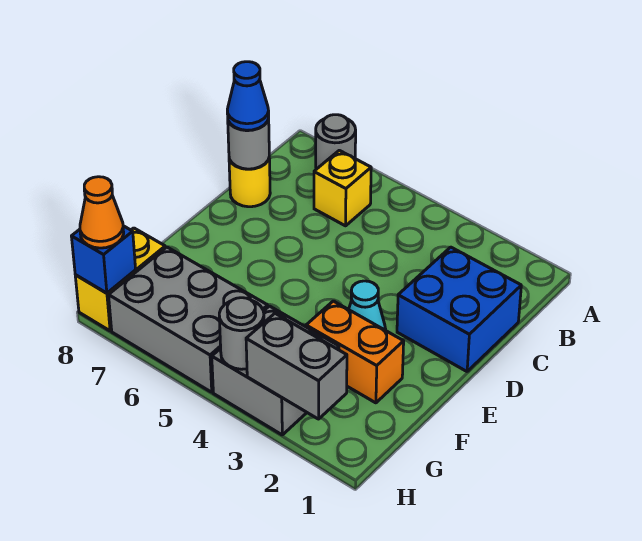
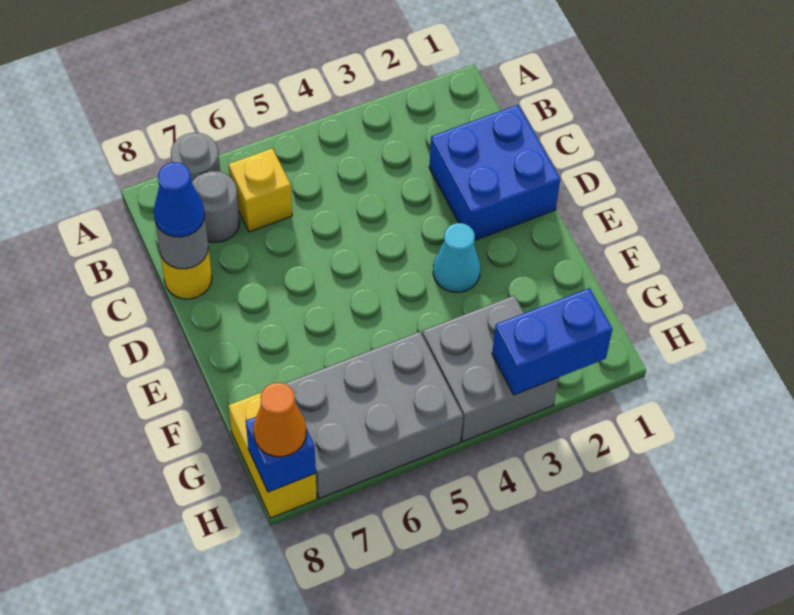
orange 1x2 brick [306,301,404,403] -> none
grey 1x2 brick [246,314,347,419] -> blue 1x2 brick [492,288,612,395]
grey 1x1 round brick [219,298,264,369] -> grey 1x1 round brick moved to [192,171,240,242]

